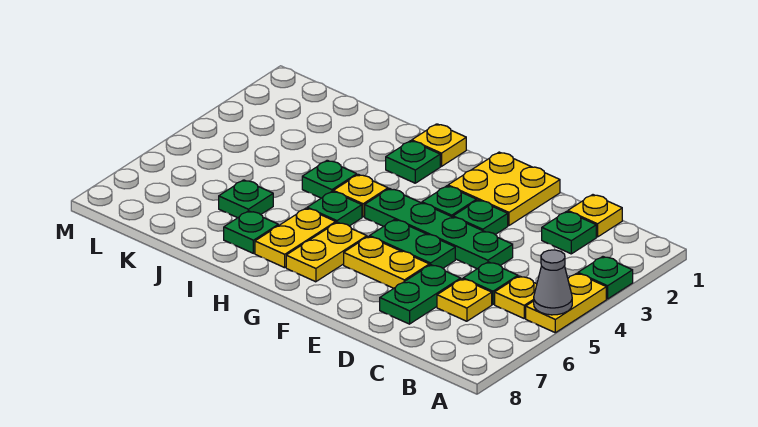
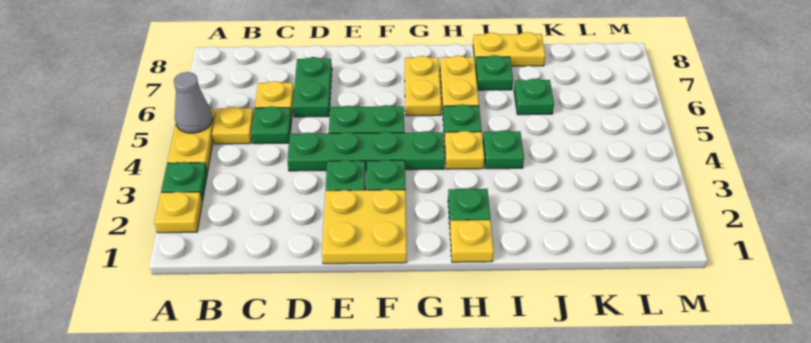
yellow 1x1 plate [568,195,622,237] -> yellow 1x1 plate moved to [154,192,202,233]
green 1x1 plate [542,211,596,254] -> none
yellow 1x2 plate [344,237,429,288] -> yellow 1x2 plate moved to [473,32,545,66]

